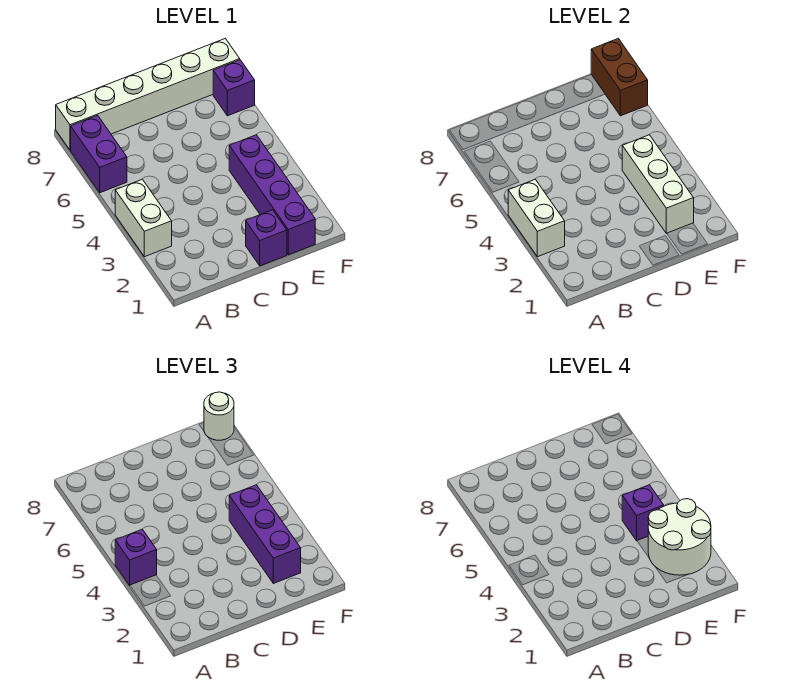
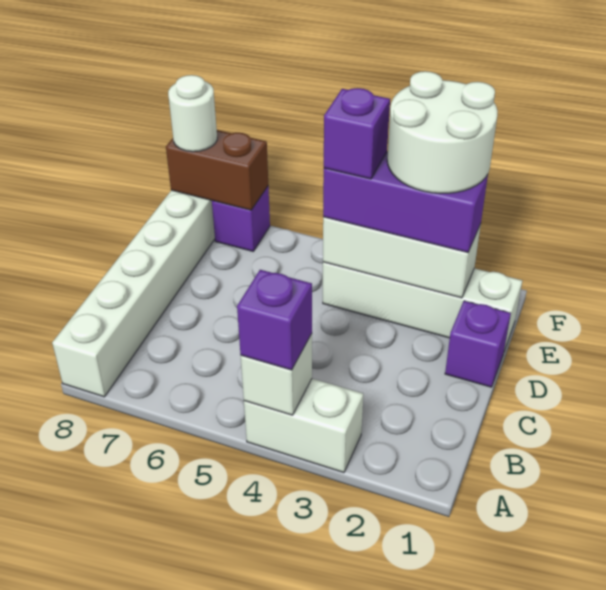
white 1x2 brick [508,179,565,257] -> white 1x1 brick [241,334,312,415]
purple 1x2 brick [71,115,127,193] -> none
purple 1x4 brick [229,135,315,255] -> white 1x4 brick [323,262,522,351]

